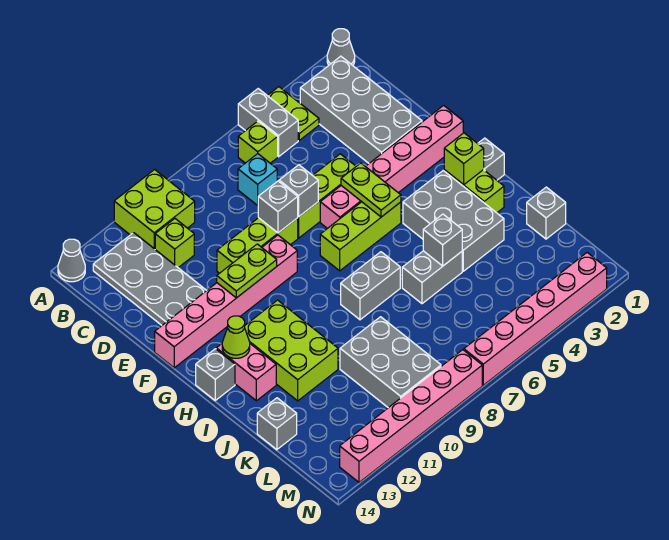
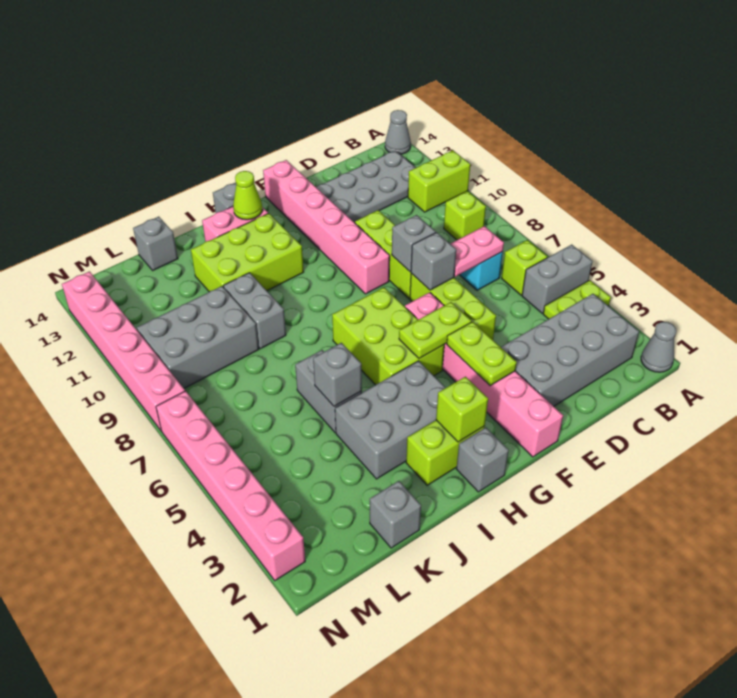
lime 2x2 brick [114,170,195,249] -> lime 1x2 brick [408,150,470,212]
none -> pink 1x2 plate [451,226,504,277]
lime 1x1 brick [155,219,194,268] -> lime 1x1 brick moved to [444,191,486,240]
lime 1x2 plate [217,244,277,298] -> lime 1x2 plate moved to [447,322,517,386]
lime 1x3 brick [320,202,401,271] -> lime 2x3 brick [332,288,444,385]
grey 1x2 brick [341,252,400,320] -> grey 1x2 brick moved to [224,273,286,349]

